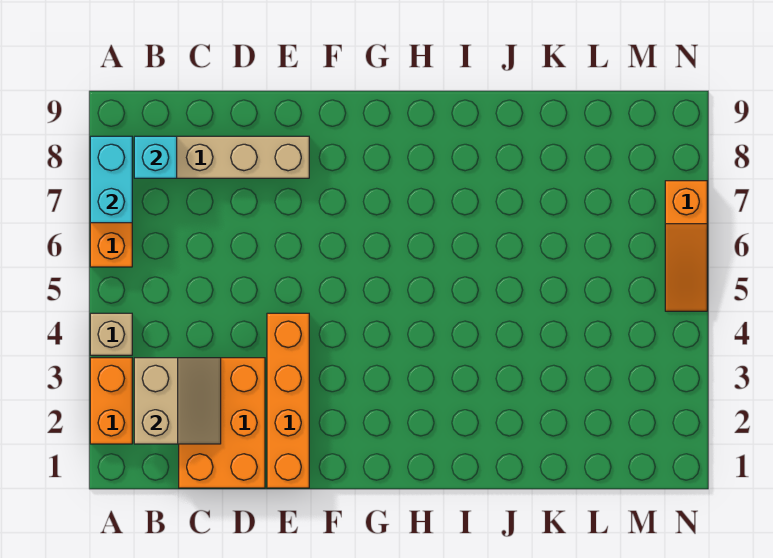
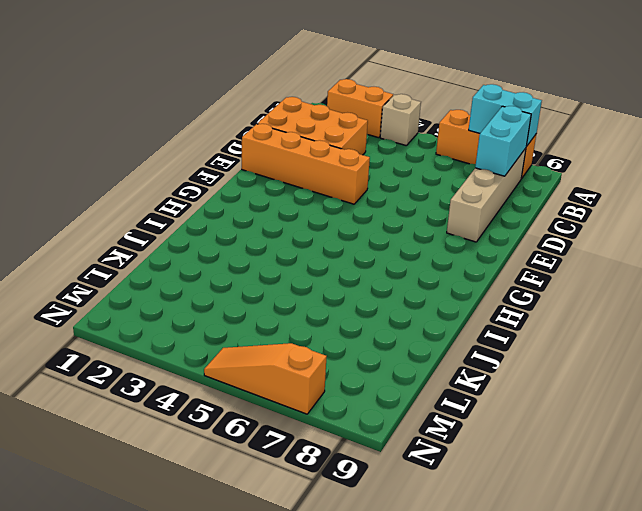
tan 2x2 slope [134,358,221,444] -> none
cyan 1x1 brick [134,136,177,178] -> cyan 1x2 brick [475,106,531,176]

